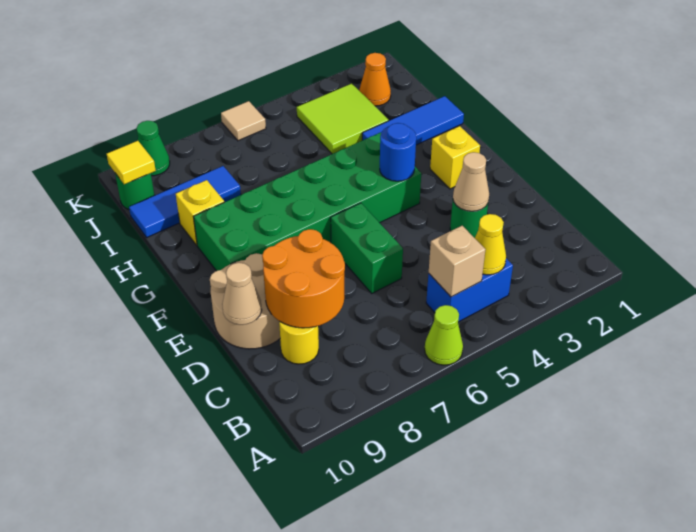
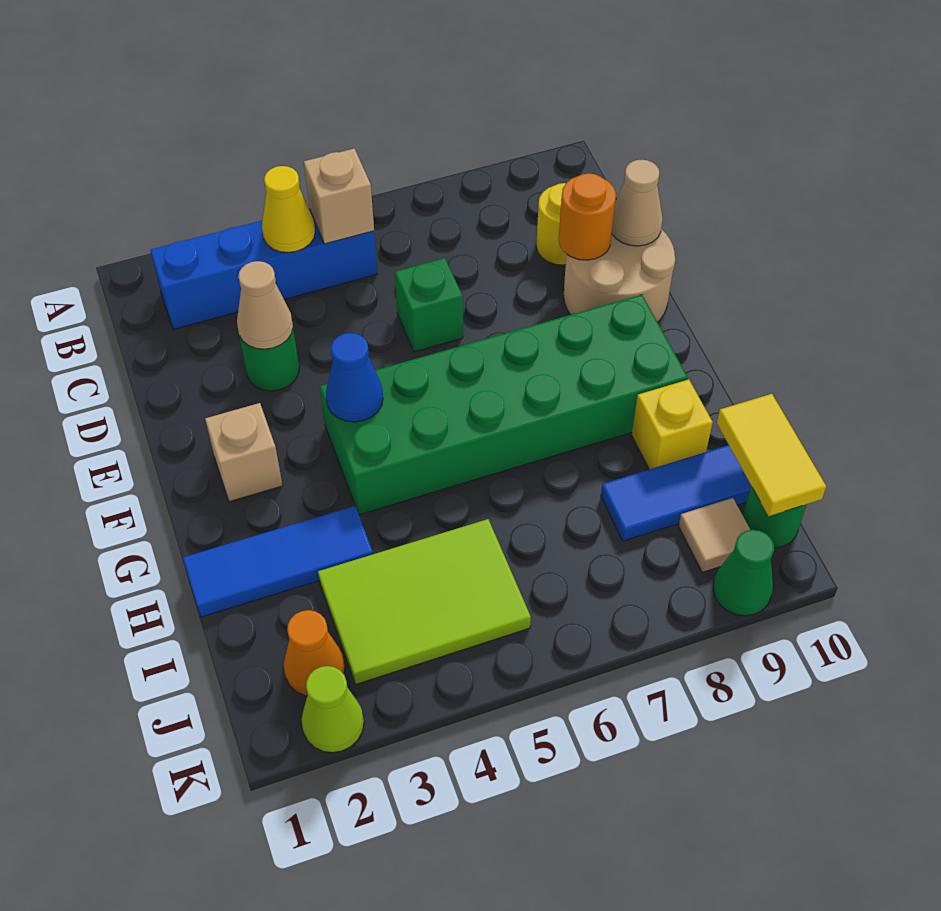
lime 1x1 cone [425,305,463,365] -> lime 1x1 cone moved to [301,666,364,753]
blue 1x2 brick [426,258,513,322] -> blue 1x4 brick [150,208,377,330]
orange 2x2 round brick [262,229,345,328] -> orange 1x1 round brick [559,173,616,260]
green 1x2 brick [331,203,403,293] -> green 1x1 brick [395,258,463,352]
yellow 1x1 brick [430,126,480,189] -> tan 1x1 brick [205,403,283,502]
blue 1x1 round brick [380,123,416,181] -> blue 1x1 cone [326,333,383,422]
lime 2x2 tile [297,83,389,154] -> lime 2x3 tile [318,519,531,684]
yellow 1x1 tile [107,141,156,184] -> yellow 1x2 tile [717,394,826,516]
tan 1x1 tile [221,101,266,141] -> tan 1x1 tile moved to [679,498,750,572]

